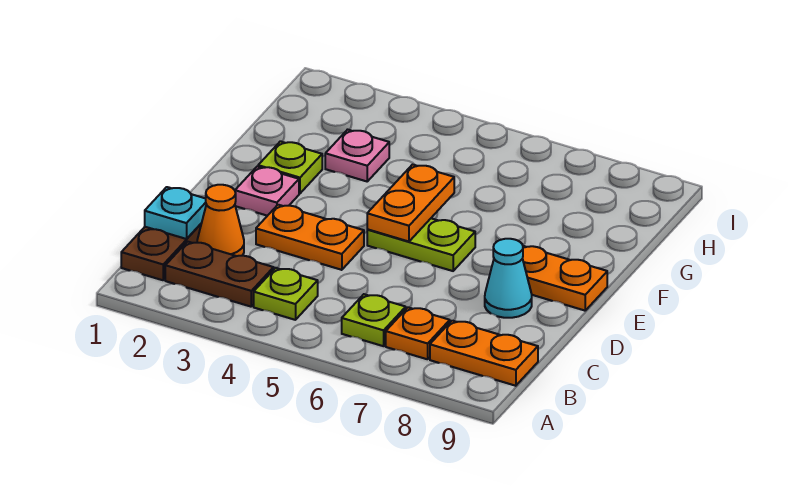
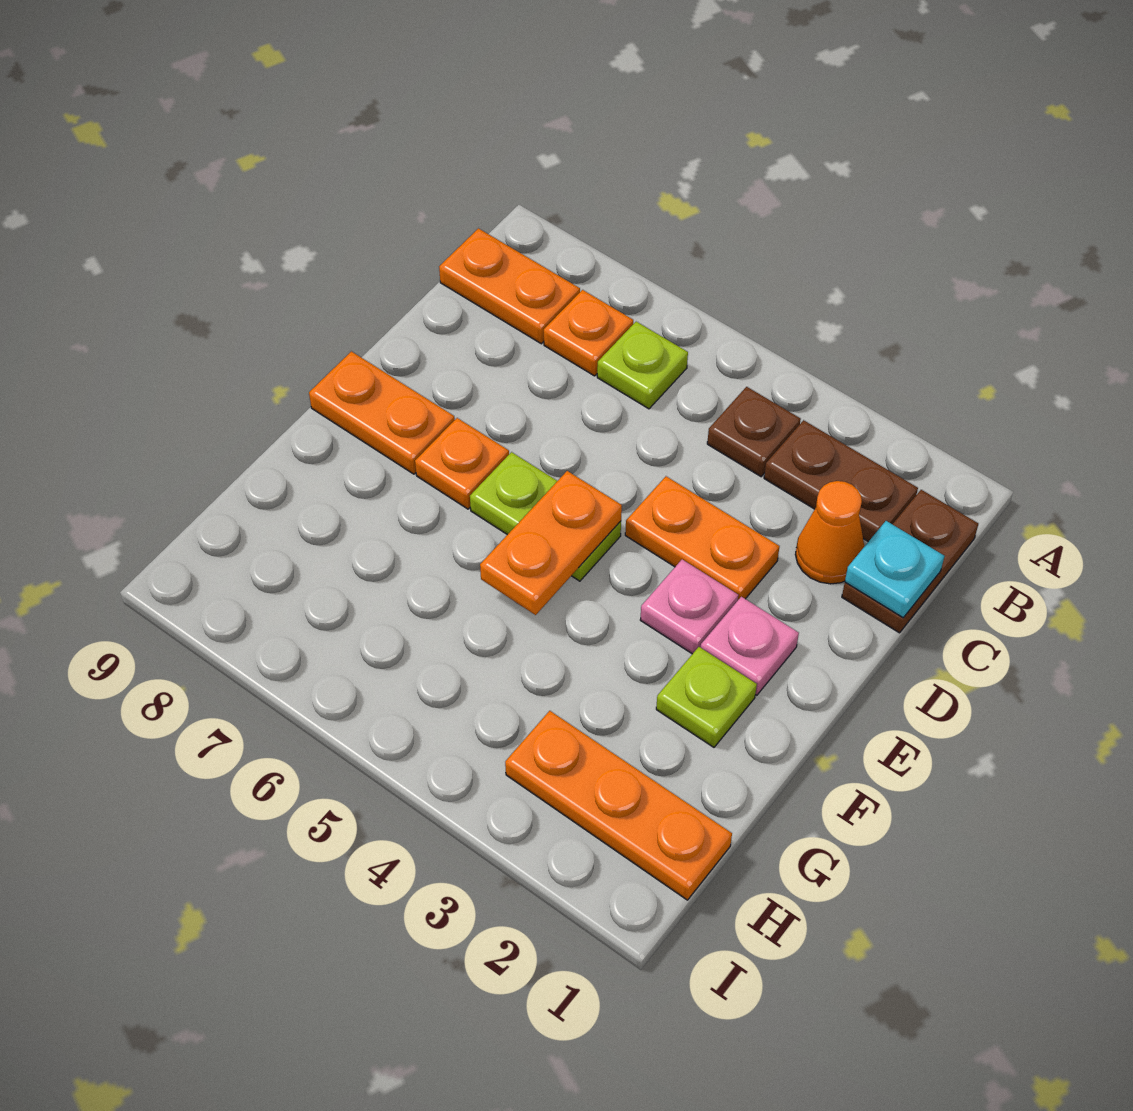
lime 1x1 plate [254,268,318,320] -> brown 1x1 plate [707,387,801,477]
cyan 1x1 cone [485,239,532,318] -> none
none -> orange 1x1 plate [415,418,509,509]
pink 1x1 plate [325,130,389,181] -> pink 1x1 plate moved to [640,559,738,654]
none -> orange 1x3 plate [505,711,732,900]

